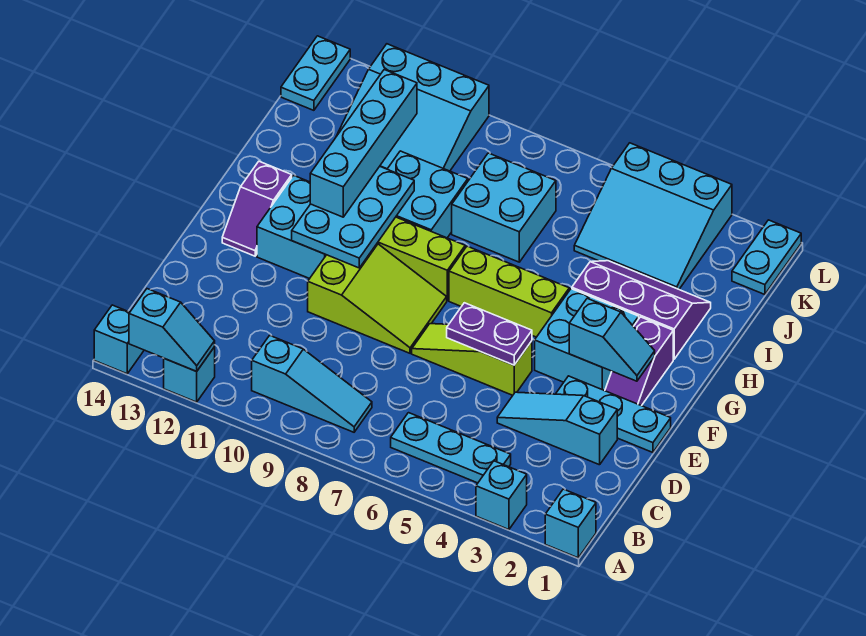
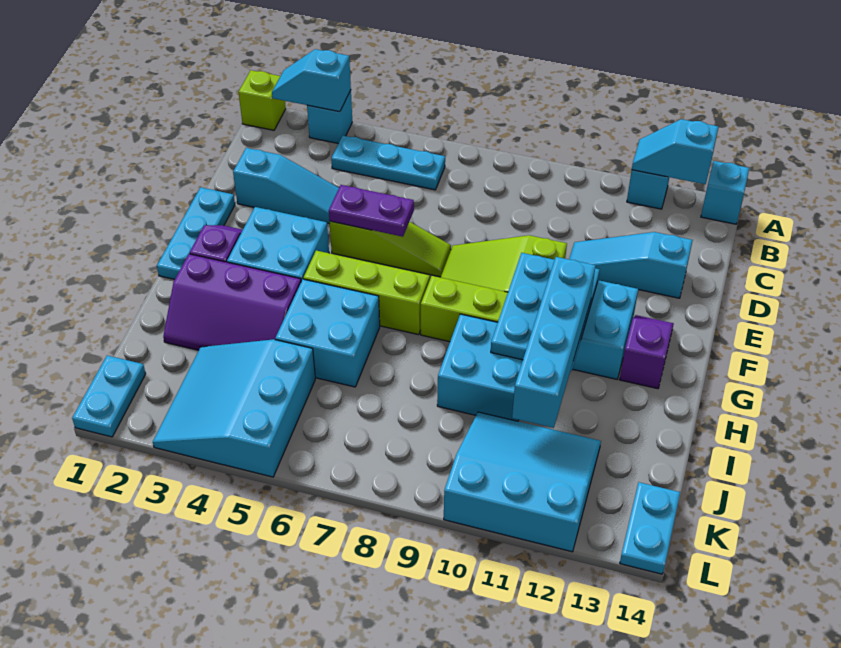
cyan 1x1 brick [545,489,596,558] -> lime 1x1 brick [239,70,286,130]
cyan 1x3 slope [252,335,372,432] -> cyan 1x3 slope moved to [569,232,693,298]
cyan 1x3 plate [556,376,671,453] -> cyan 1x3 plate turned to [157,187,235,279]
cyan 1x2 slope [569,298,655,381] -> cyan 1x2 slope moved to [272,49,351,112]
cyan 2x2 brick [452,153,556,262] -> cyan 2x2 brick moved to [275,279,380,387]
cyan 3x3 slope [574,143,732,289] -> cyan 3x3 slope turned to [153,339,315,477]

